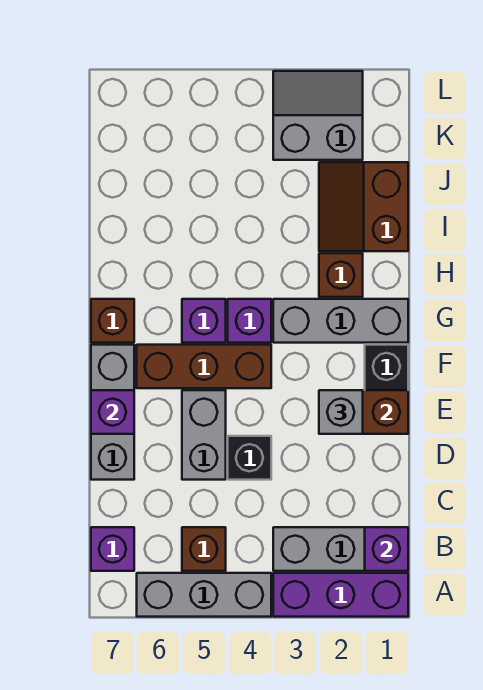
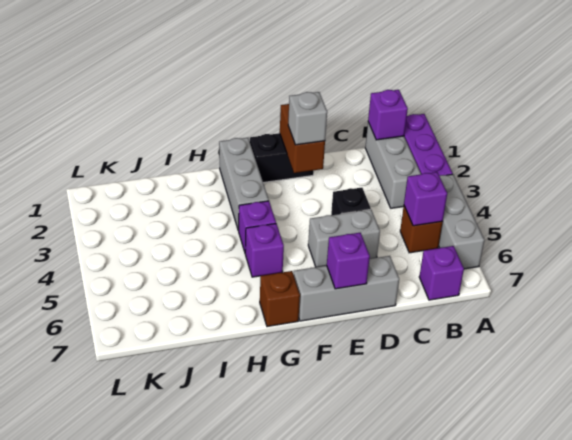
none -> purple 1x1 brick [404,172,447,226]
brown 1x3 brick [137,345,271,388] -> none
brown 1x1 brick [319,253,363,297] -> none
brown 2x2 slope [319,162,408,251] -> none
grey 2x2 slope [273,71,363,160] -> none

